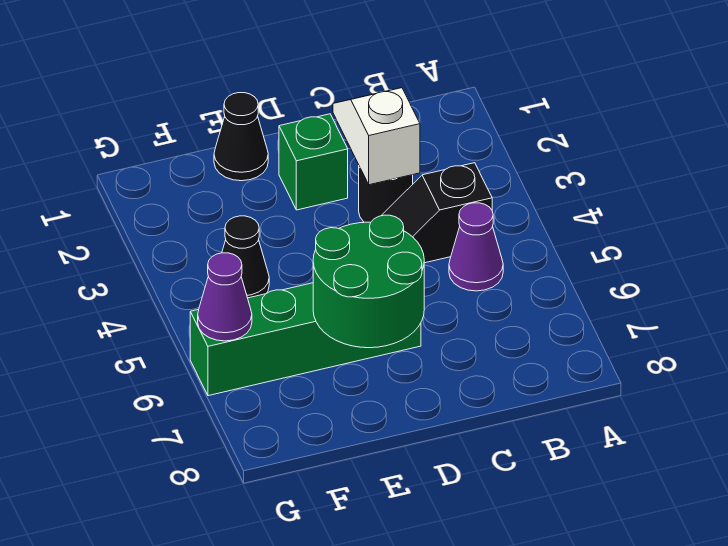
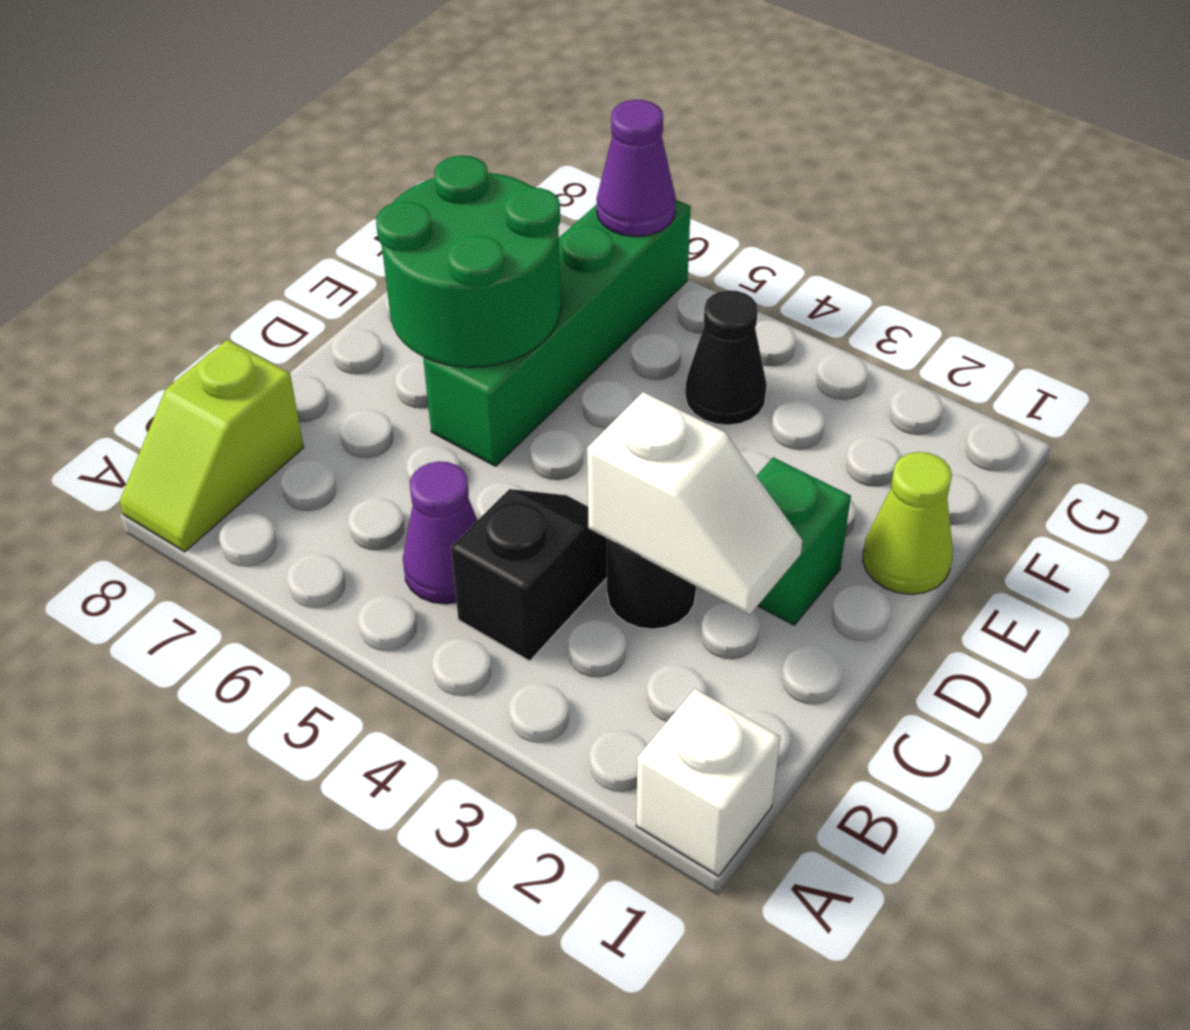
none -> white 1x1 brick [636,689,780,876]
none -> lime 1x2 slope [120,340,304,552]
black 1x1 cone [214,93,268,181] -> lime 1x1 cone [863,452,953,594]

